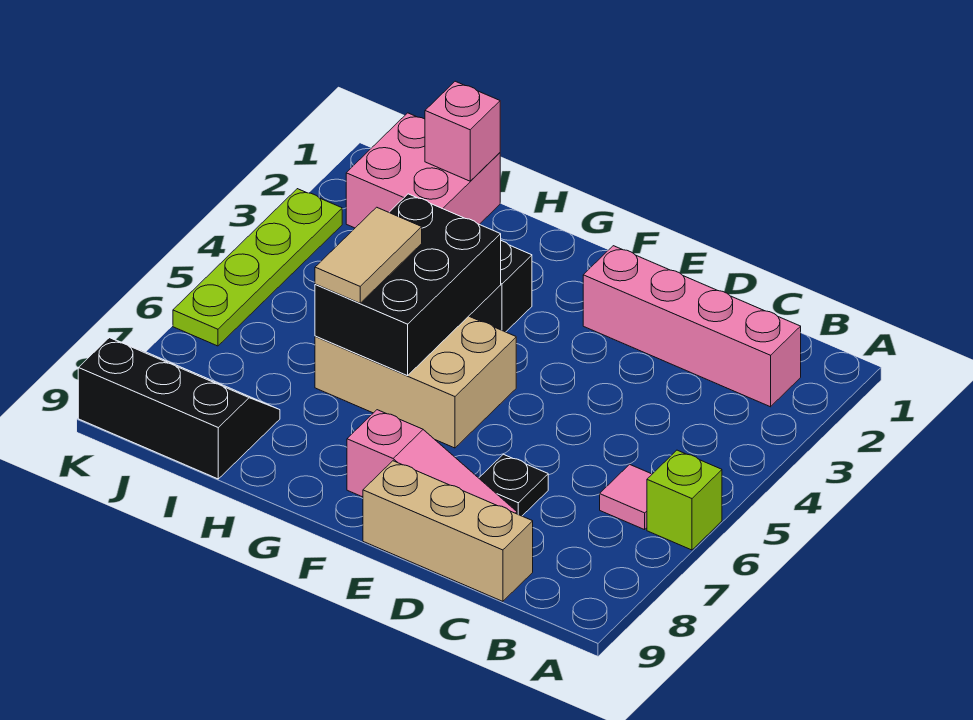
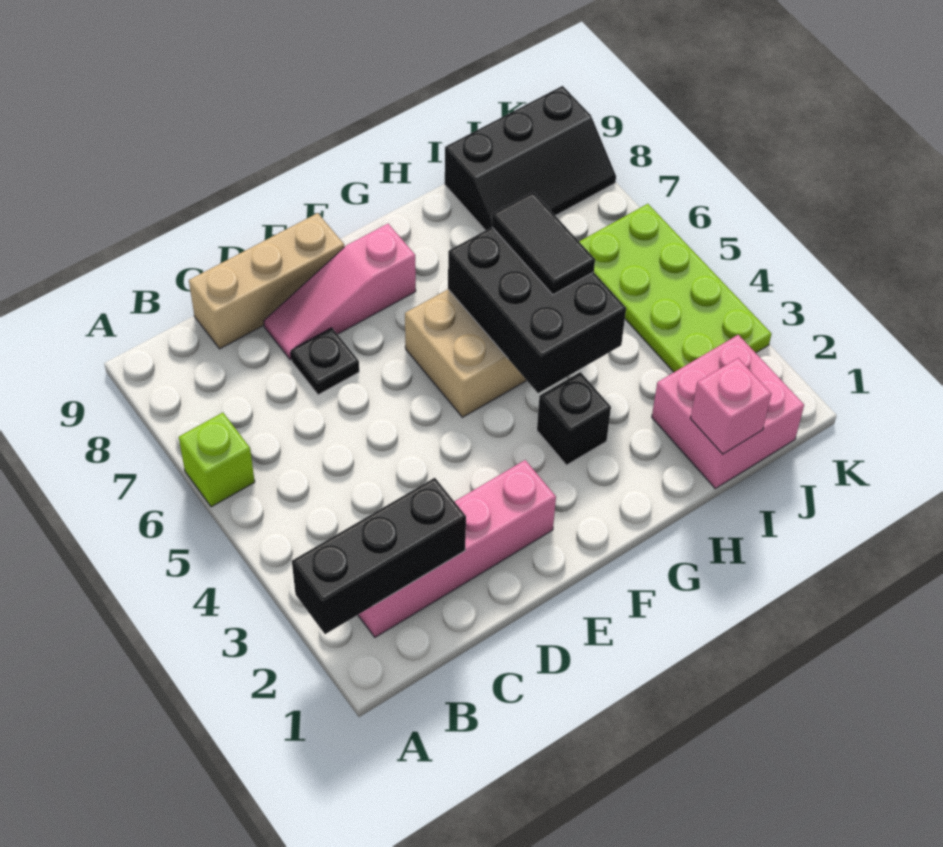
none -> black 1x3 brick [292,478,466,634]
pink 1x1 tile [600,464,652,530] -> none
tan 1x2 tile [315,207,422,303] -> black 1x2 tile [492,192,595,295]
lime 1x4 plate [173,189,342,346] -> lime 2x4 plate [579,204,771,372]

